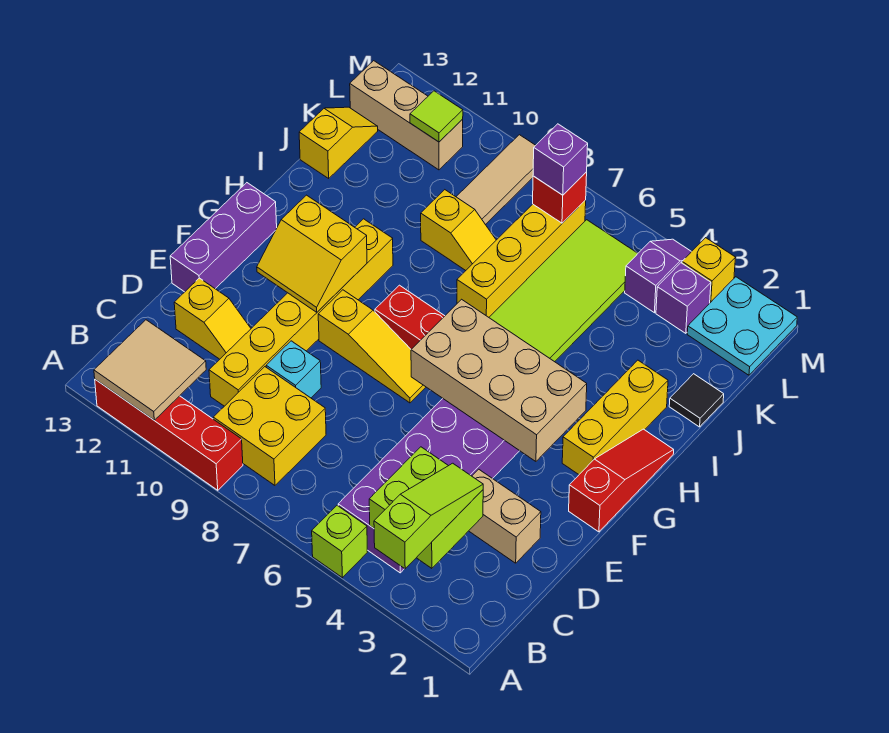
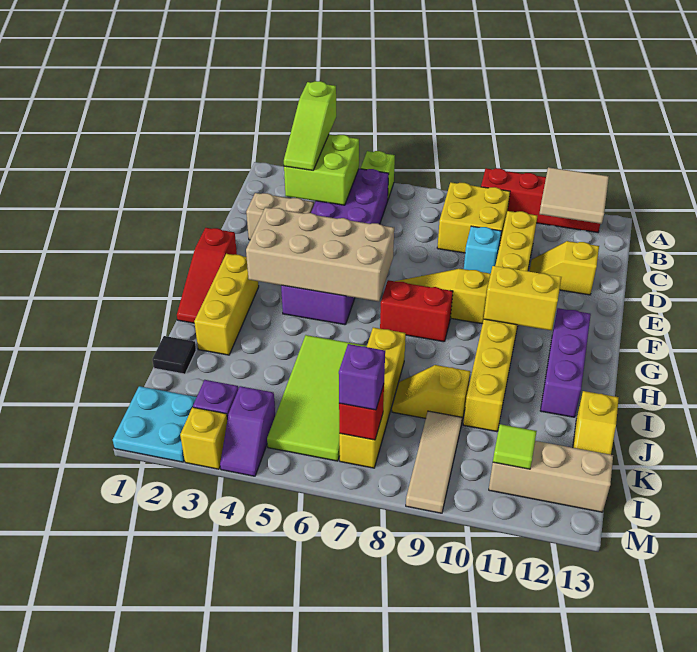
yellow 1x6 brick [209,219,393,406] -> yellow 1x8 brick [463,211,537,432]
purple 1x3 brick [170,183,277,292] -> purple 1x3 brick moved to [540,308,591,417]

